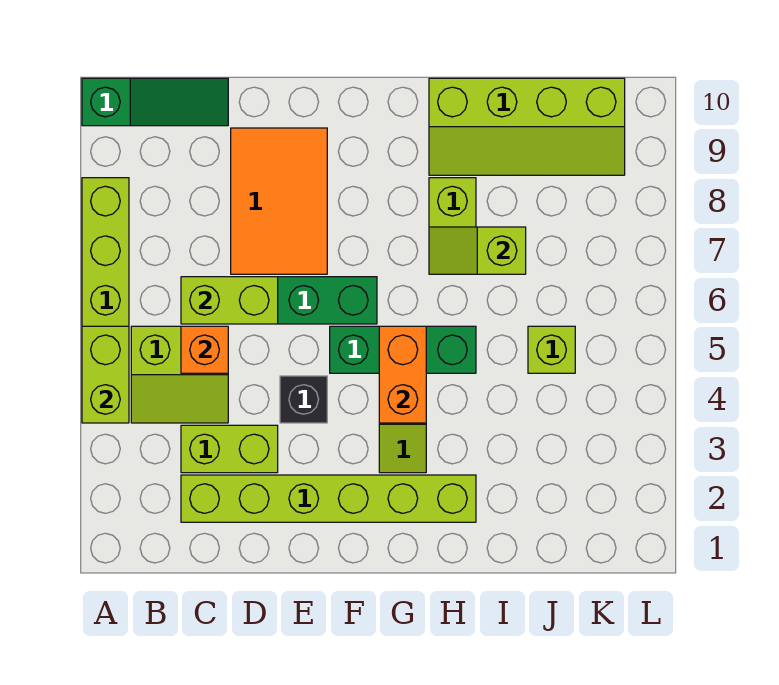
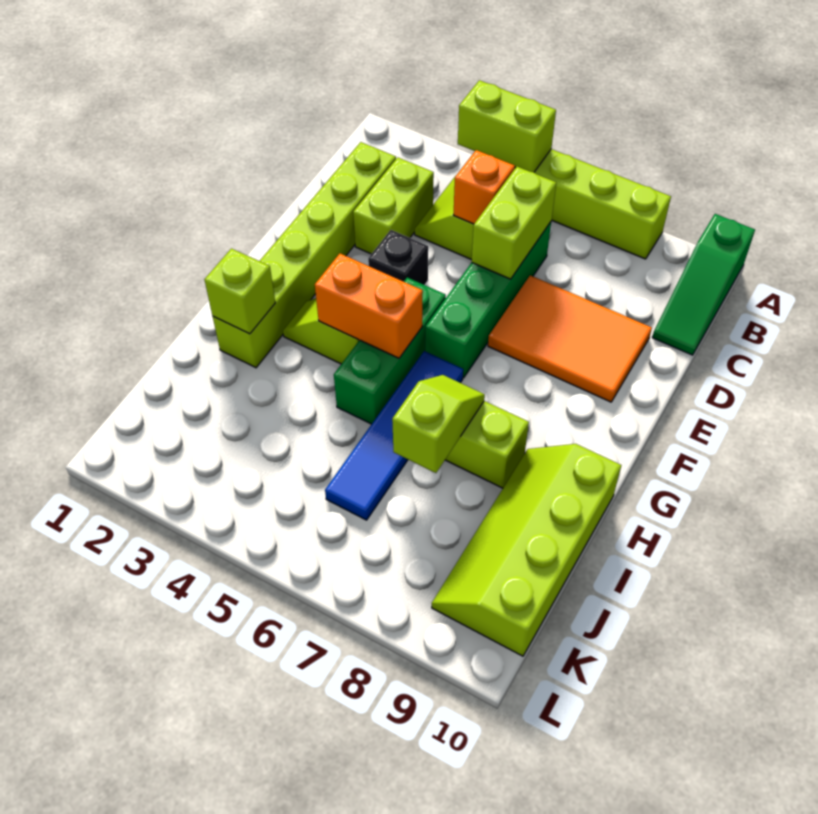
none -> blue 1x4 tile [325,351,463,520]
lime 1x1 brick [528,326,575,373] -> lime 1x1 brick moved to [204,249,275,334]

